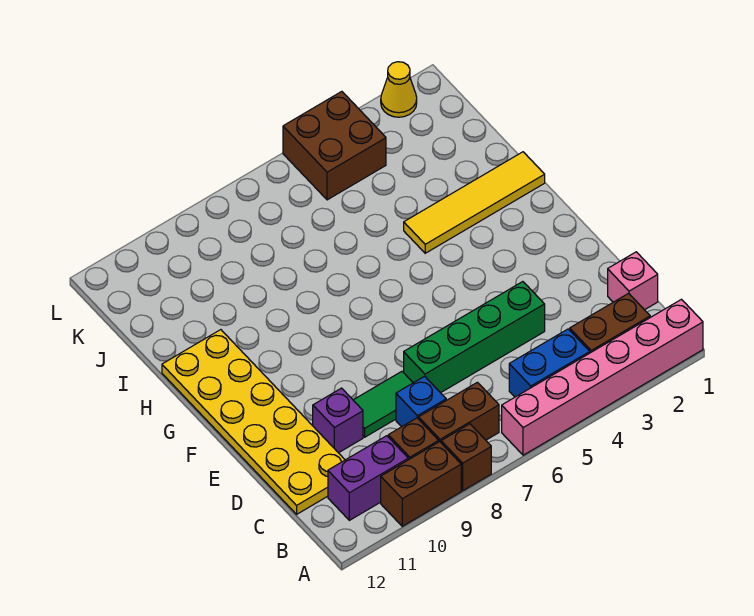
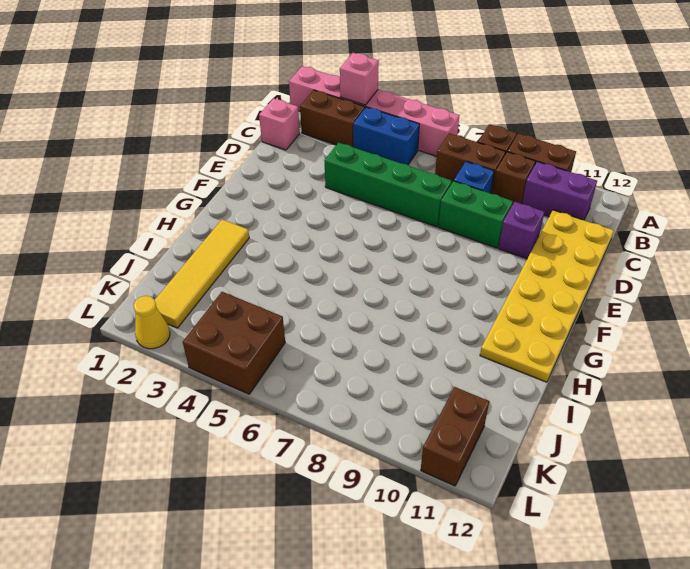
none -> pink 1x1 brick [340,53,379,105]
green 1x2 tile [353,371,413,437] -> green 1x2 brick [438,181,513,248]
yellow 1x4 tile [404,152,545,253] -> yellow 1x4 tile turned to [155,219,249,328]
none -> brown 1x2 brick [421,387,489,486]

